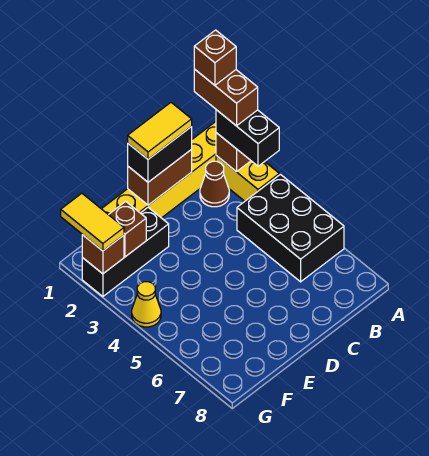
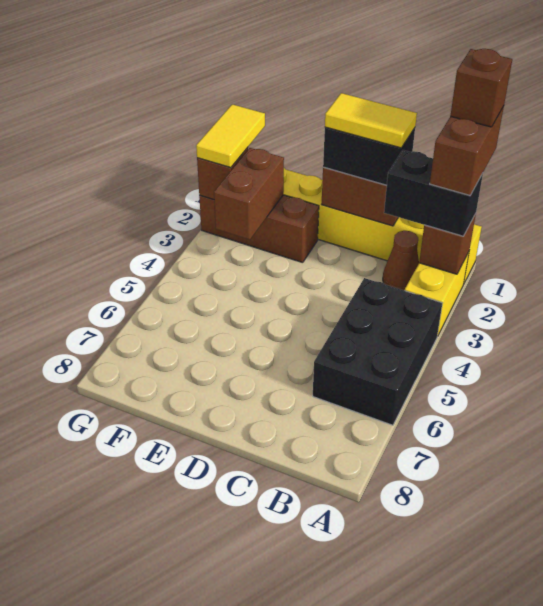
black 1x2 brick [216,110,279,166] -> black 1x2 brick turned to [384,150,483,236]
black 1x3 brick [82,208,169,297] -> brown 1x3 brick [199,195,319,263]
brown 1x1 brick [109,202,146,257] -> brown 1x2 brick [214,148,284,240]
yellow 1x1 cone [132,282,161,327] -> none

